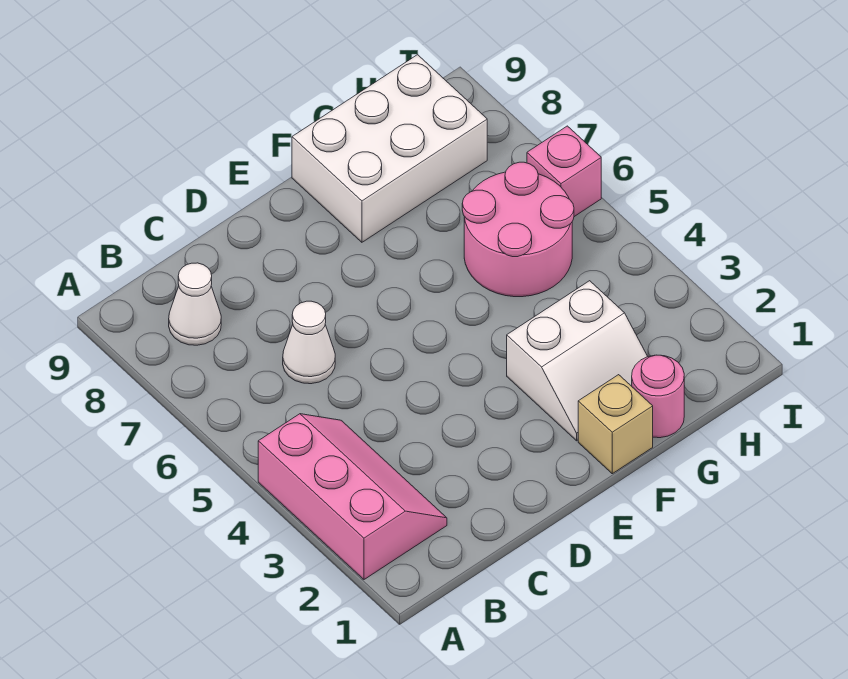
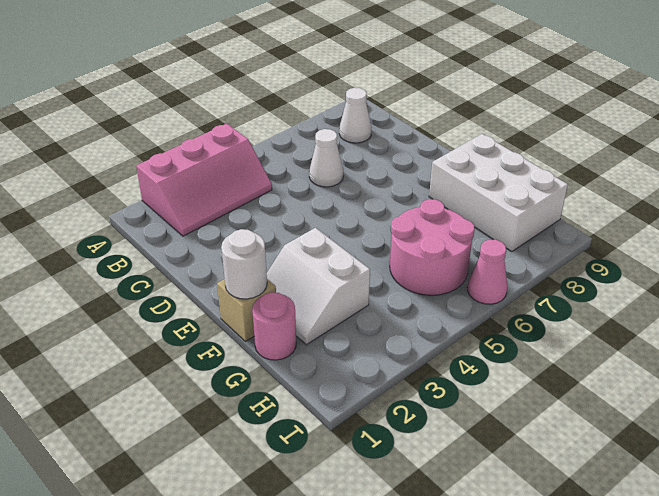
none -> white 1x1 round brick [221,229,267,299]
pink 1x1 brick [527,126,601,217] -> pink 1x1 cone [467,240,508,304]

